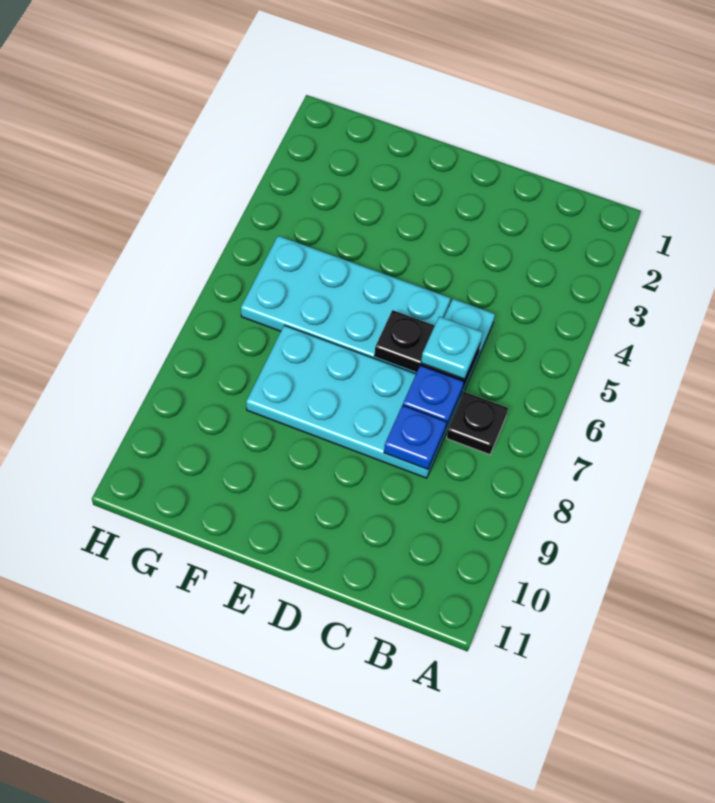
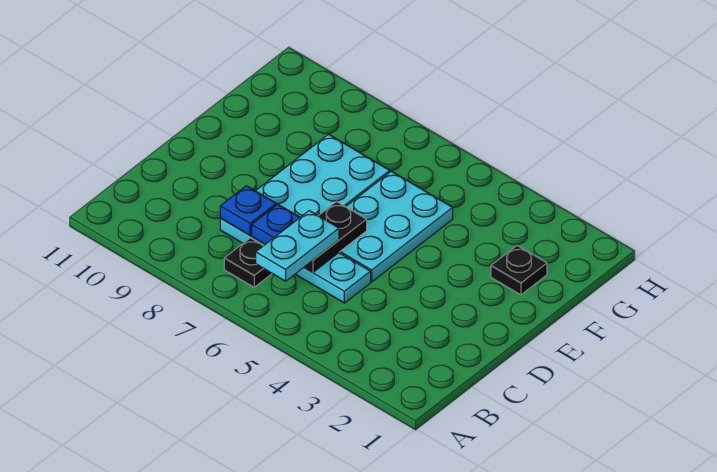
cyan 1x1 plate [421,316,483,379] -> cyan 1x2 plate [256,211,339,281]
cyan 2x4 plate [241,236,450,374] -> cyan 2x3 plate [339,171,453,282]
none -> black 1x1 plate [491,246,547,295]

